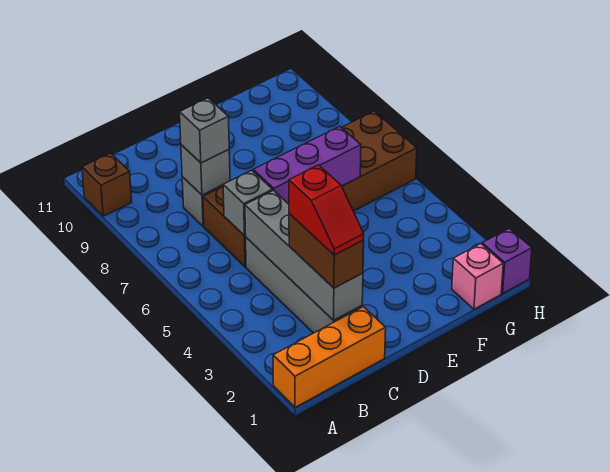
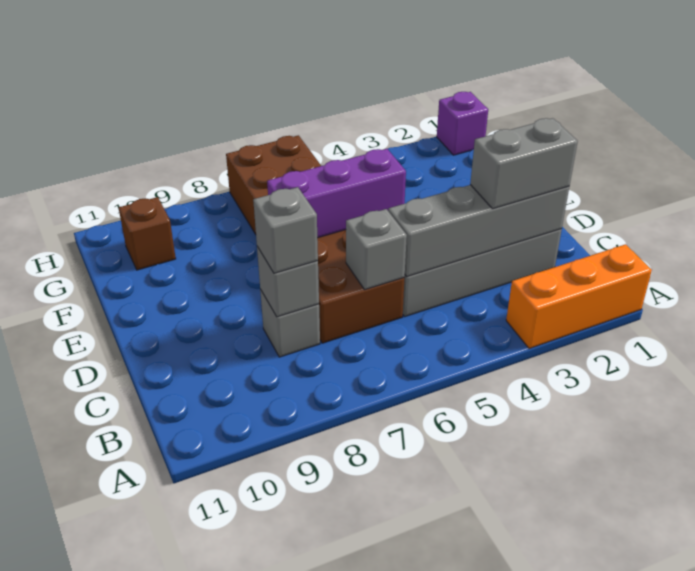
orange 1x3 brick [273,307,386,407] -> orange 1x3 brick turned to [506,244,652,349]
brown 1x1 brick [82,153,131,216] -> brown 1x1 brick moved to [119,197,176,270]
brown 1x2 brick [289,214,364,288] -> grey 1x2 brick [470,118,578,209]
red 1x2 slope [289,165,364,255] -> none
purple 1x3 brick [253,126,361,204] -> purple 1x3 brick turned to [267,149,406,238]
pink 1x1 brick [452,244,503,309] -> none

